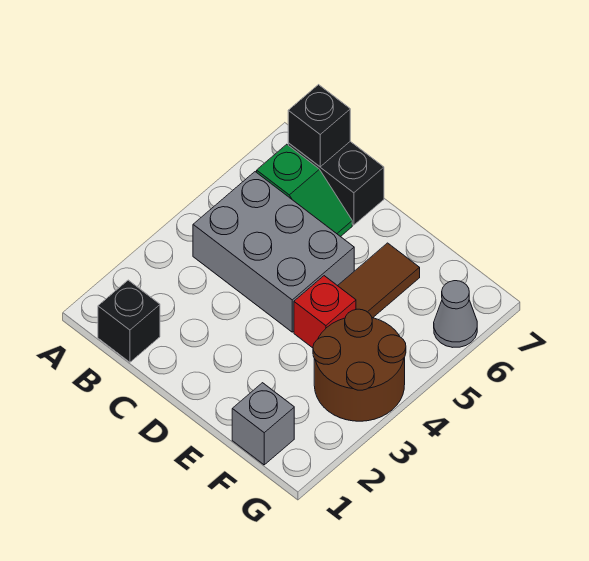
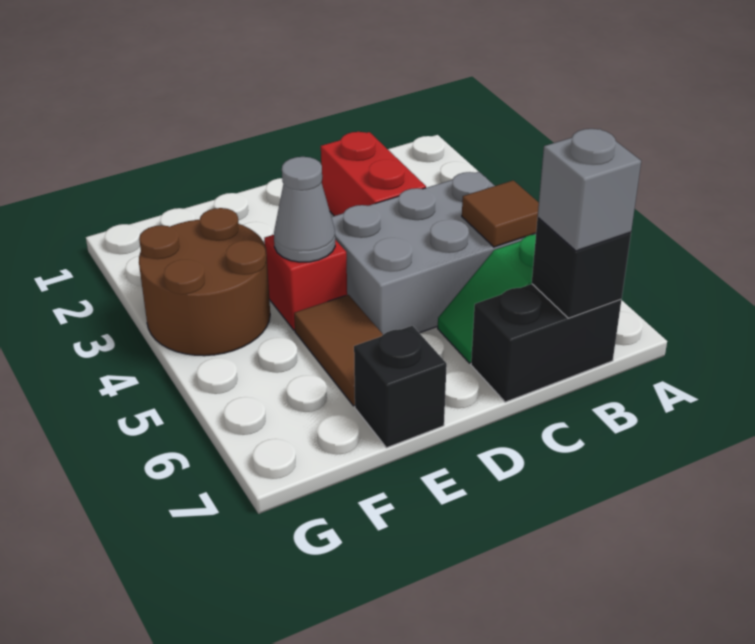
black 1x1 brick [98,280,160,362] -> black 1x1 brick moved to [354,326,447,448]
none -> brown 1x1 tile [462,180,539,247]
none -> red 1x2 brick [321,132,426,216]
grey 1x1 brick [232,383,294,465] -> grey 1x1 brick moved to [538,129,641,251]
grey 1x1 cone [434,281,477,347] -> grey 1x1 cone moved to [274,157,335,262]

